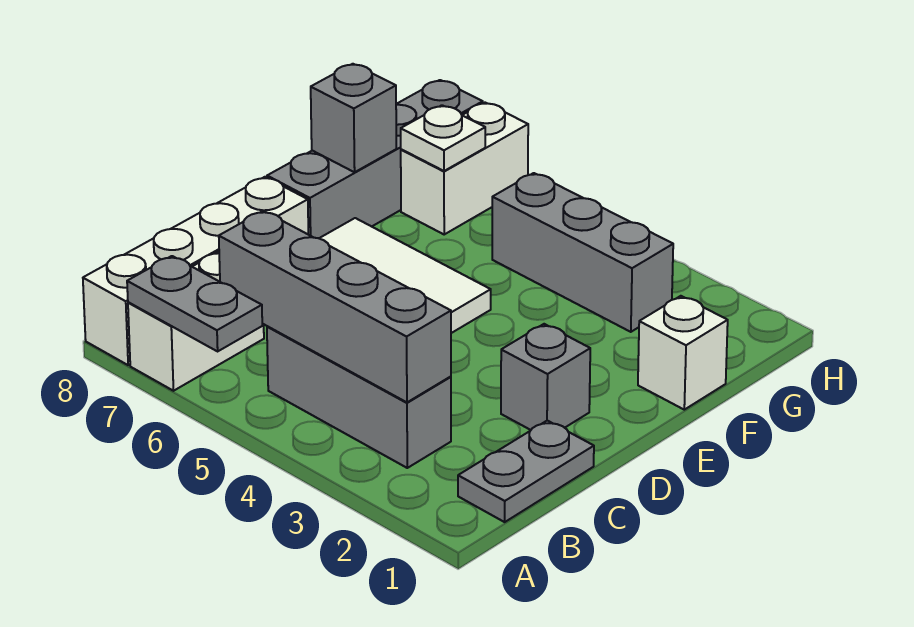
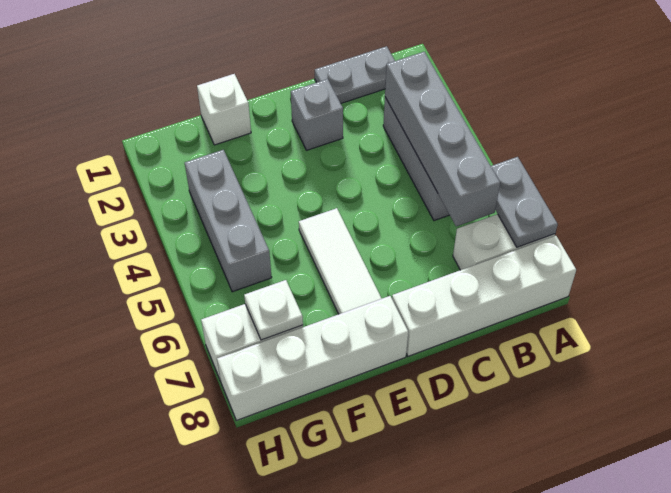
grey 1x4 brick [267,80,483,238] -> white 1x4 brick [217,296,408,420]
grey 1x1 brick [311,64,396,172] -> none

